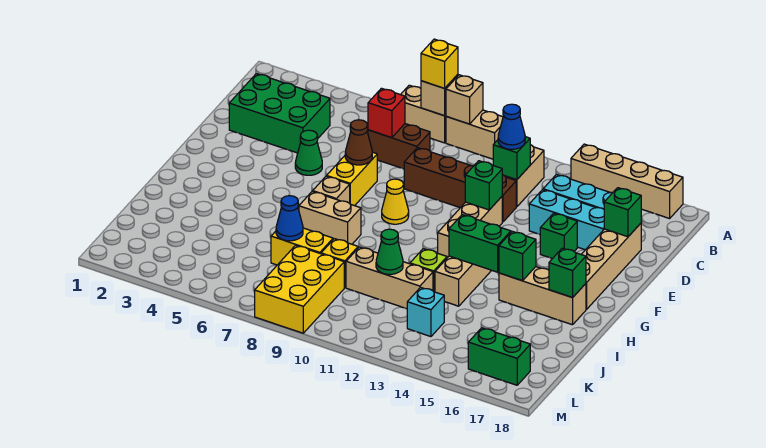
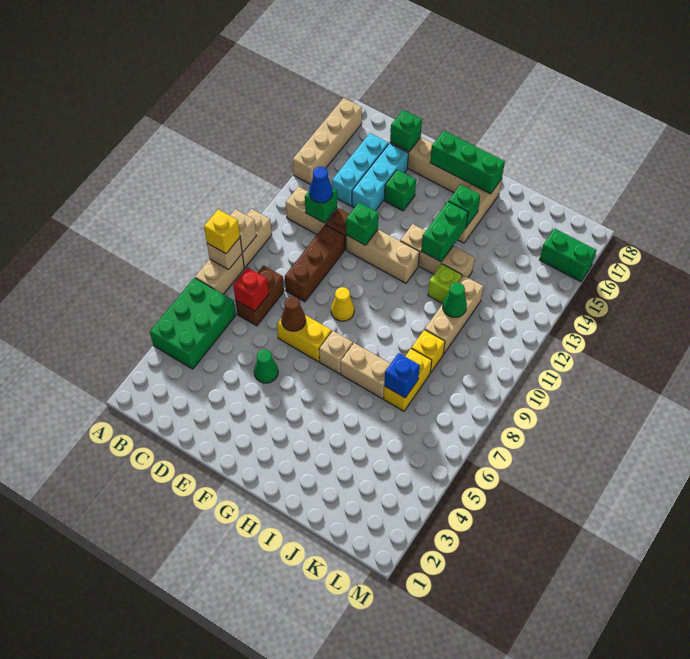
green 2x3 brick [229,74,330,153] -> green 2x3 brick moved to [150,278,236,369]
tan 1x2 brick [299,191,361,244] -> tan 1x2 brick turned to [341,343,390,398]
green 1x1 brick [549,248,586,298] -> green 1x3 brick [430,131,505,194]
blue 1x1 cone [276,196,303,241] -> blue 1x1 brick [384,353,420,398]
yellow 2x3 brick [255,245,344,333] -> none
cyan 1x1 brick [407,287,444,337] -> none
green 1x2 brick [468,328,530,385] -> green 1x2 brick turned to [540,228,596,282]

